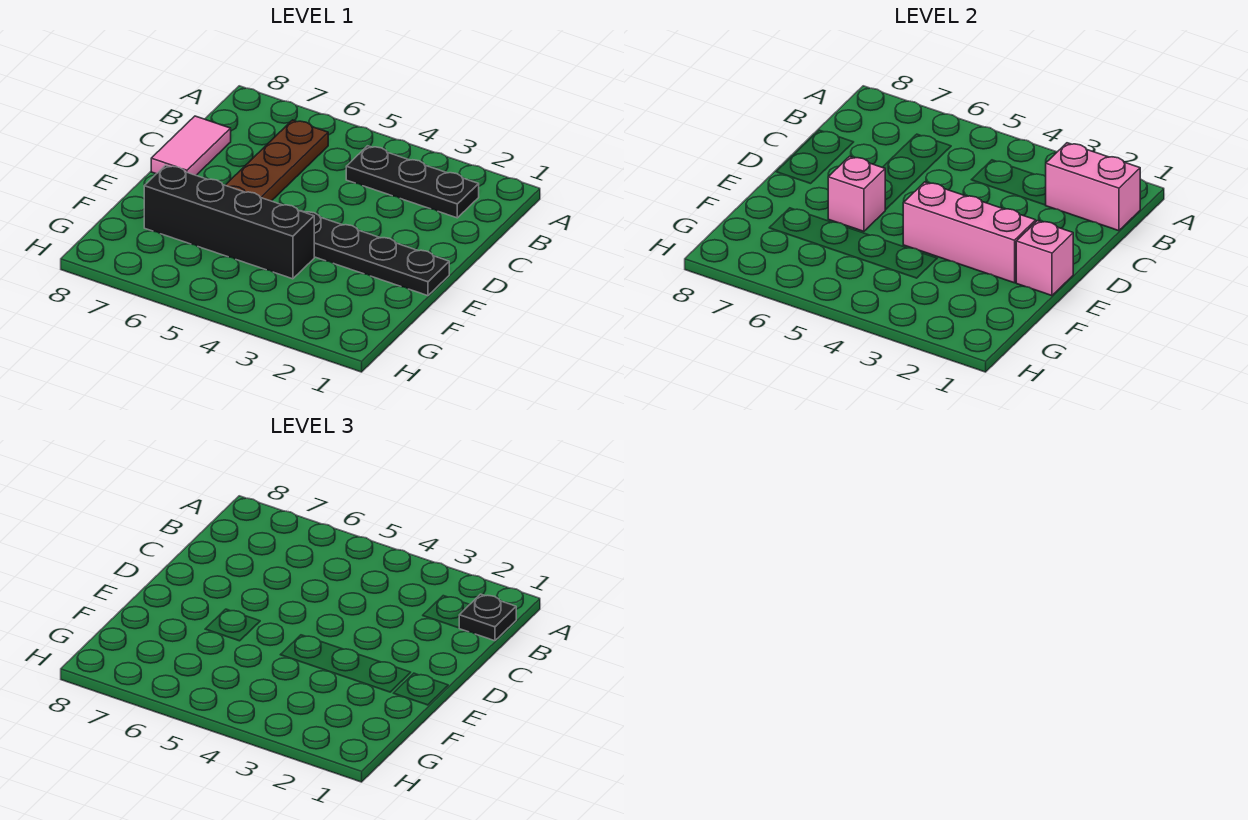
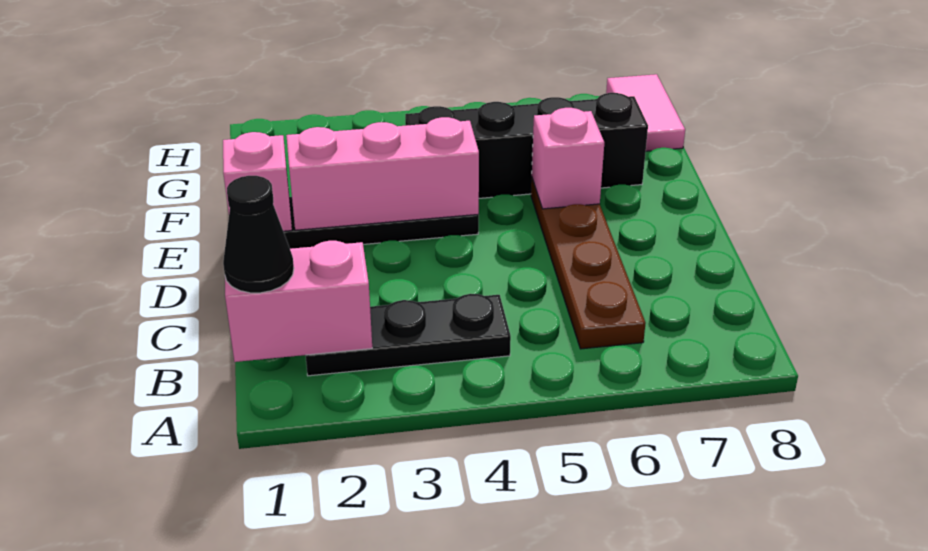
black 1x1 plate [459,594,516,641] -> black 1x1 cone [223,176,294,293]
pink 1x2 tile [151,116,231,175] -> pink 1x2 tile moved to [606,74,685,151]

